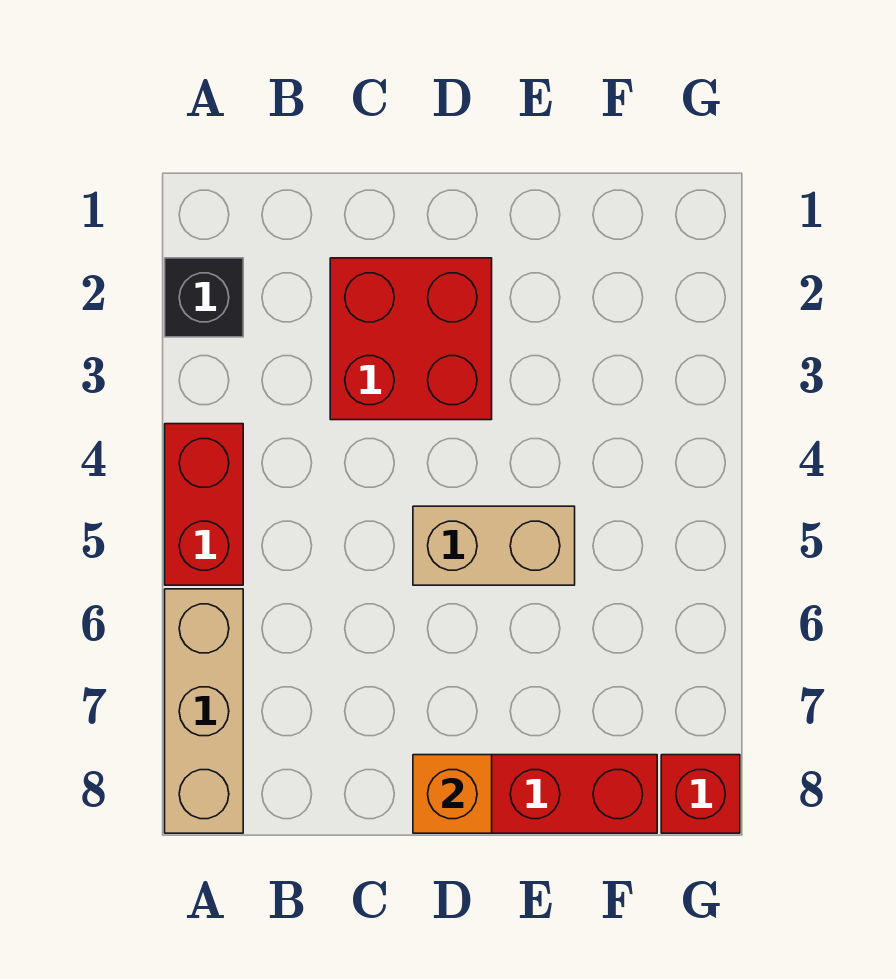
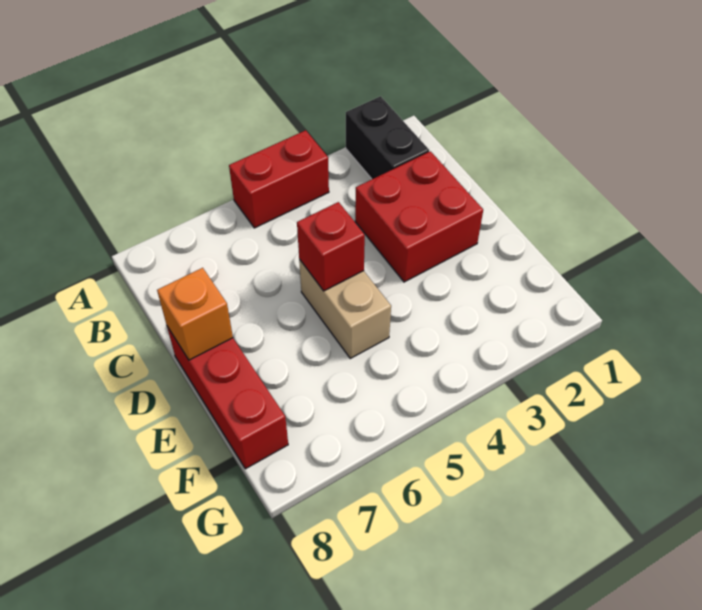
black 1x1 brick [165,258,243,337] -> black 1x2 brick [346,96,429,179]
tan 1x3 brick [165,589,243,833] -> none
red 1x1 brick [661,755,740,833] -> red 1x1 brick moved to [297,202,365,291]

